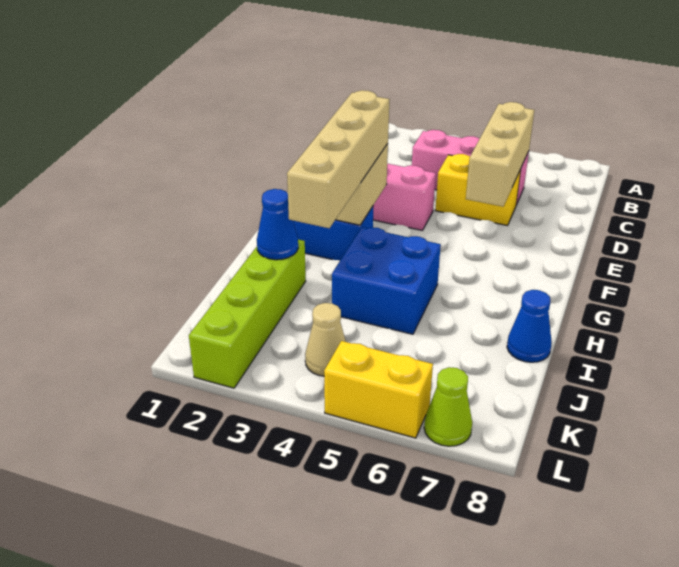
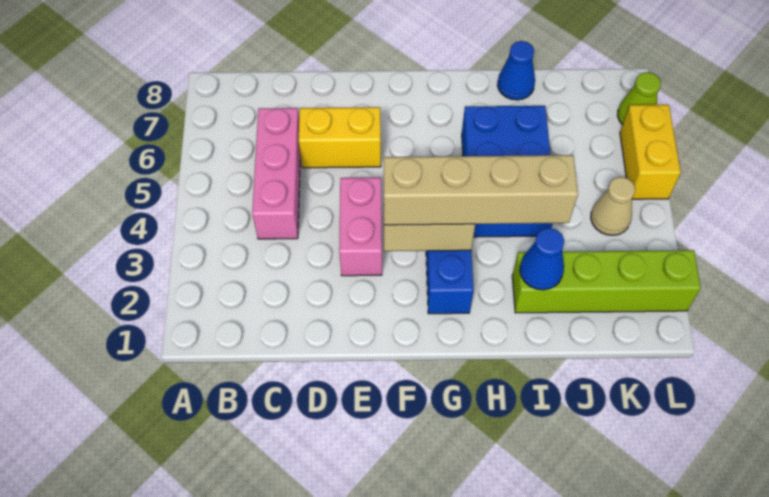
tan 1x3 brick [466,102,534,207] -> none
yellow 1x2 brick [435,154,521,226] -> yellow 1x2 brick turned to [299,107,381,168]
blue 2x2 brick [332,227,441,334] -> blue 2x3 brick [462,106,553,237]

